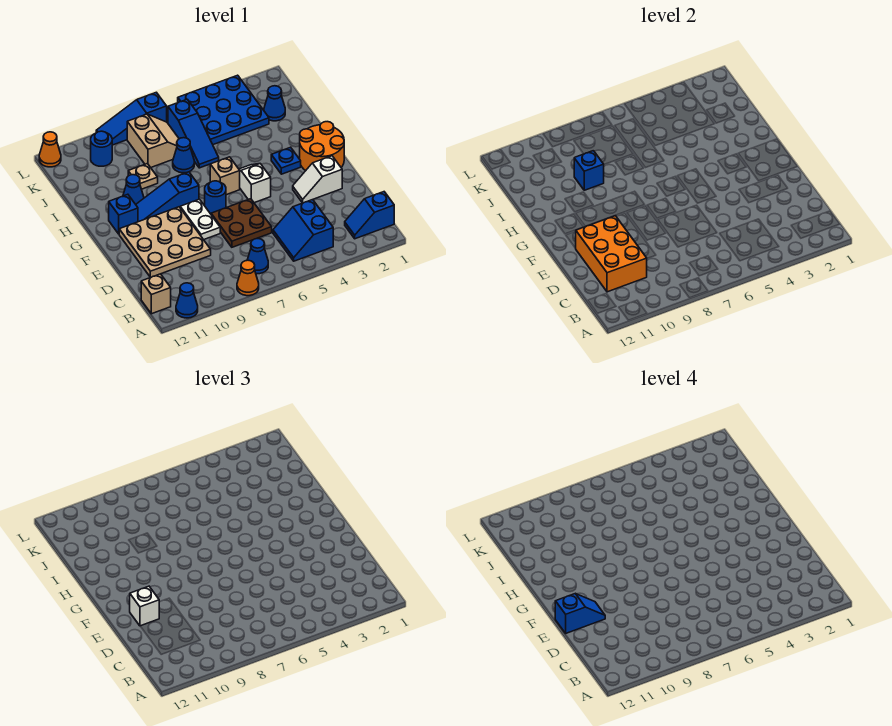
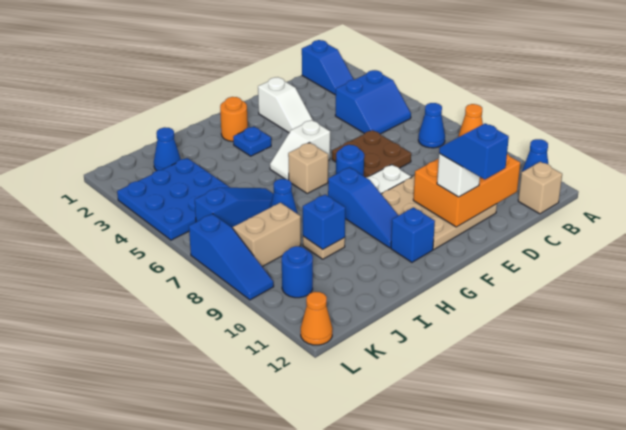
orange 2x2 round brick [300,122,344,171] -> orange 1x1 round brick [220,97,248,141]
blue 1x1 cone [123,175,144,204] -> none

